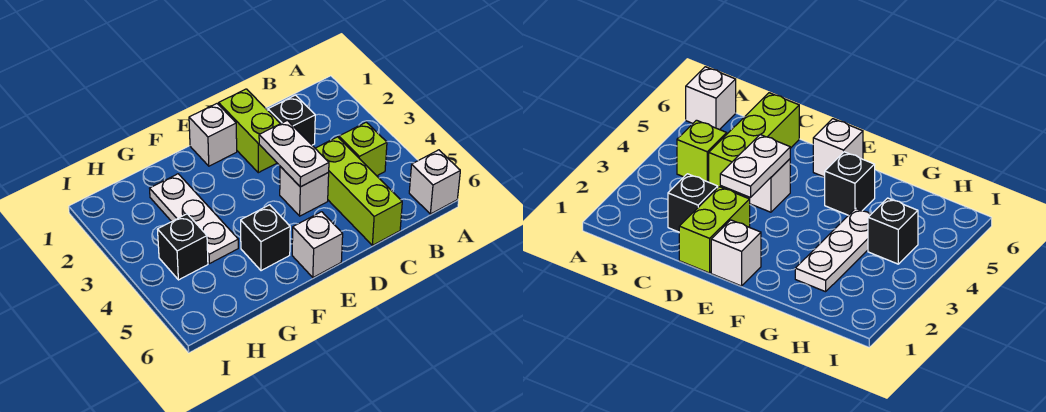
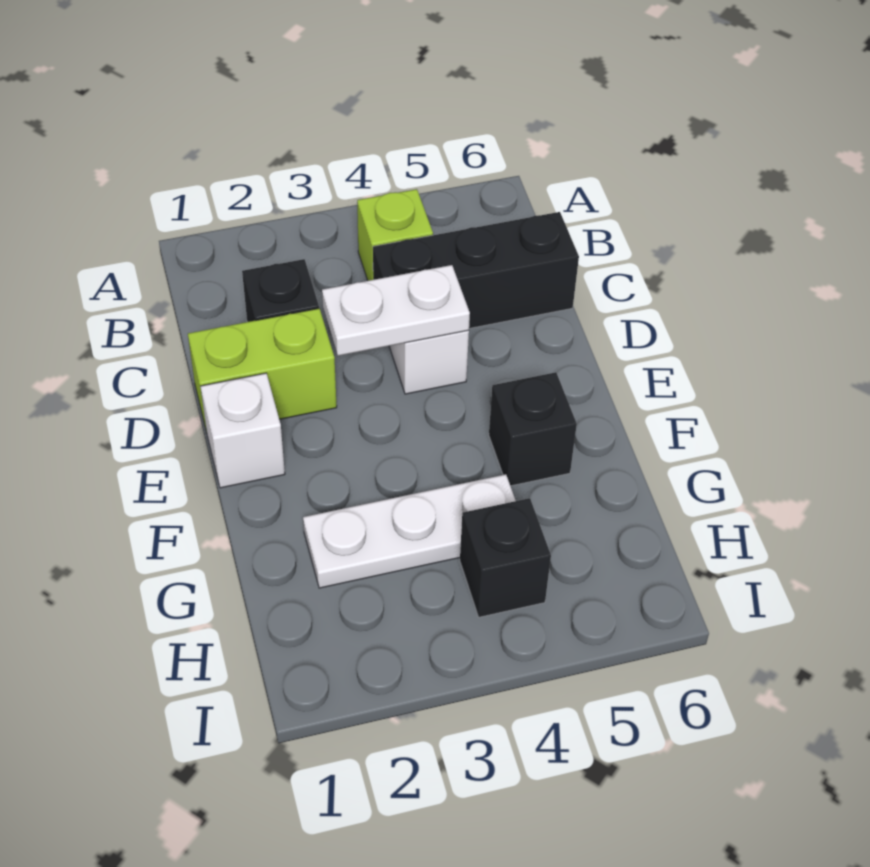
white 1x1 brick [409,150,460,214] -> none
lime 1x3 brick [315,137,402,245] -> black 1x3 brick [373,212,579,328]
white 1x1 brick [292,212,343,278] -> none

